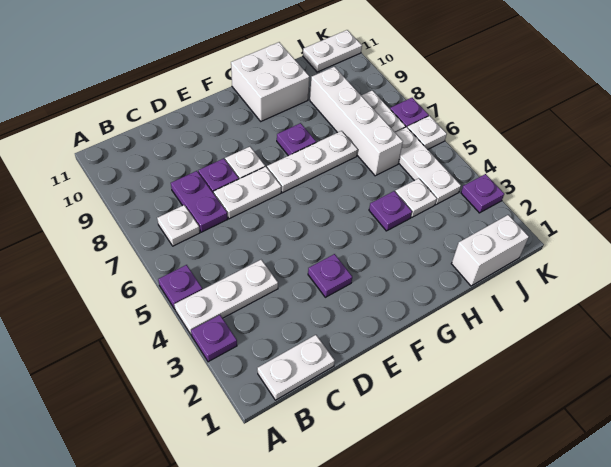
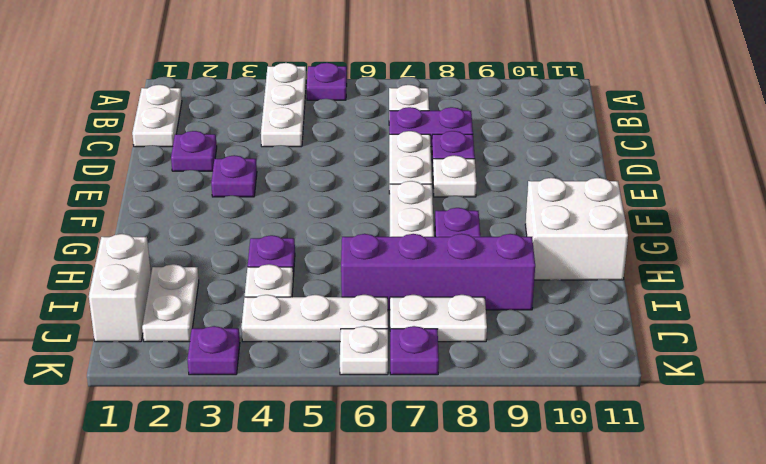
purple 1x1 plate [191,315,237,362] -> purple 1x1 plate moved to [171,131,217,171]
white 1x4 brick [310,67,403,176] -> purple 1x4 brick [341,234,535,310]
white 1x2 plate [303,30,362,72] -> white 1x2 plate moved to [142,264,199,342]

